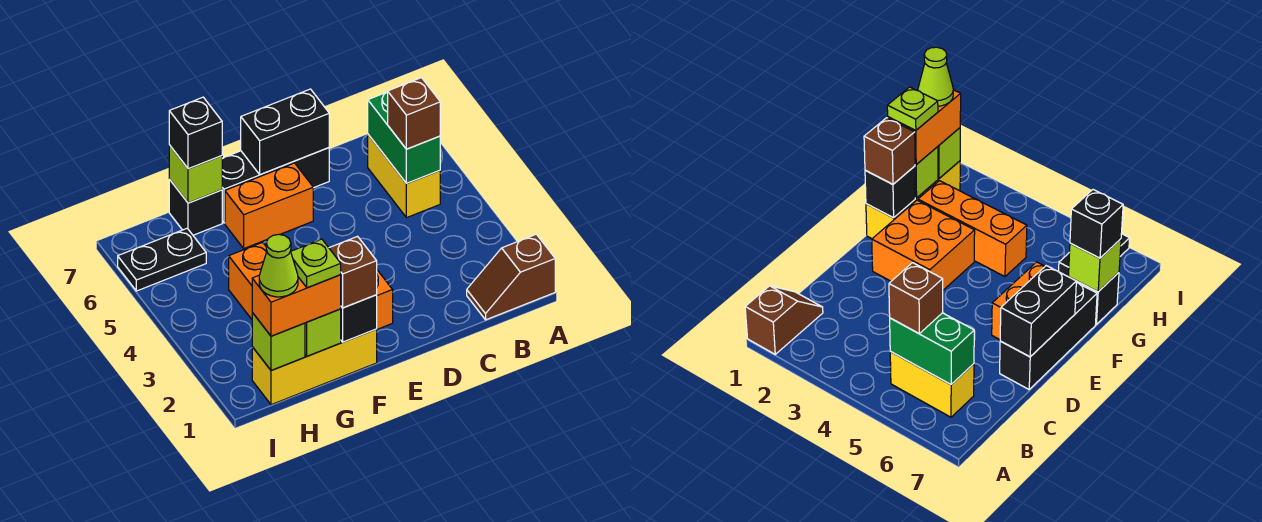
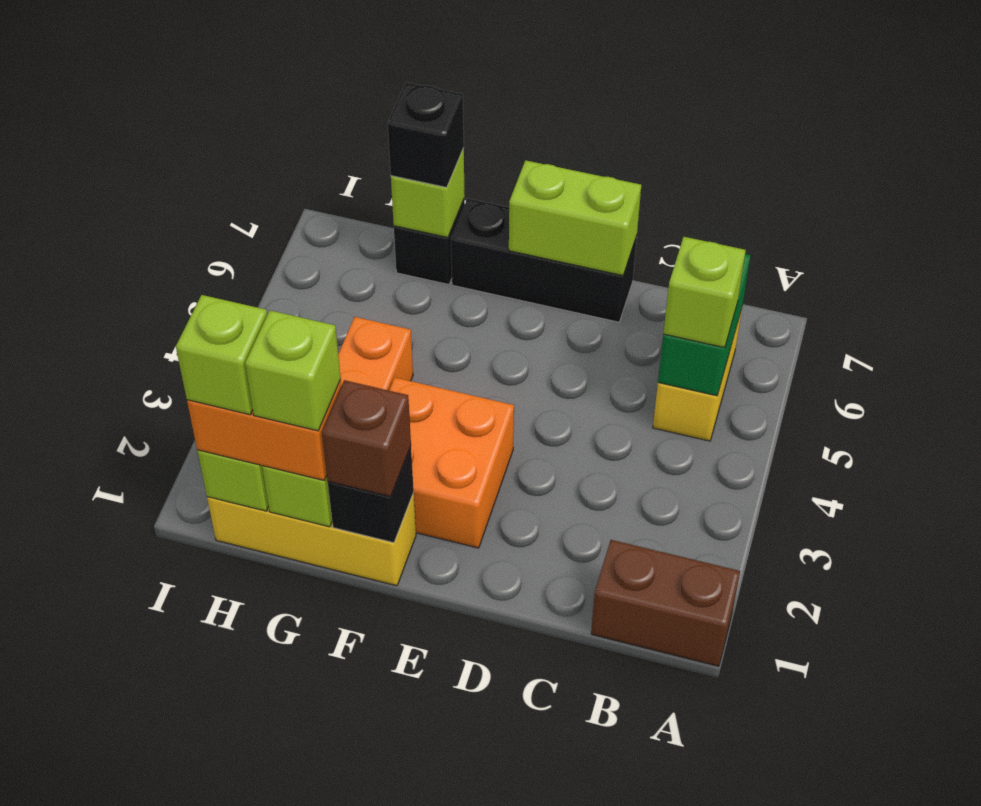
brown 1x2 slope [467,234,555,320] -> brown 1x2 brick [591,540,740,666]
brown 1x1 brick [388,78,440,149] -> lime 1x1 brick [663,237,746,348]
black 1x2 brick [241,89,329,175] -> lime 1x2 brick [509,160,641,275]
orange 1x2 brick [225,163,313,248] -> none
lime 1x1 plate [291,239,341,288] -> lime 1x1 brick [245,311,341,431]
lime 1x1 cone [259,234,298,297] -> lime 1x1 brick [176,295,267,415]
black 1x2 plate [118,228,206,291] -> none

